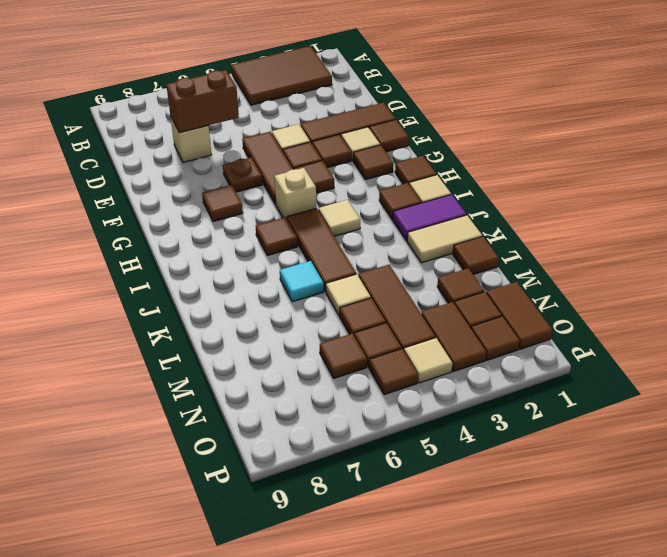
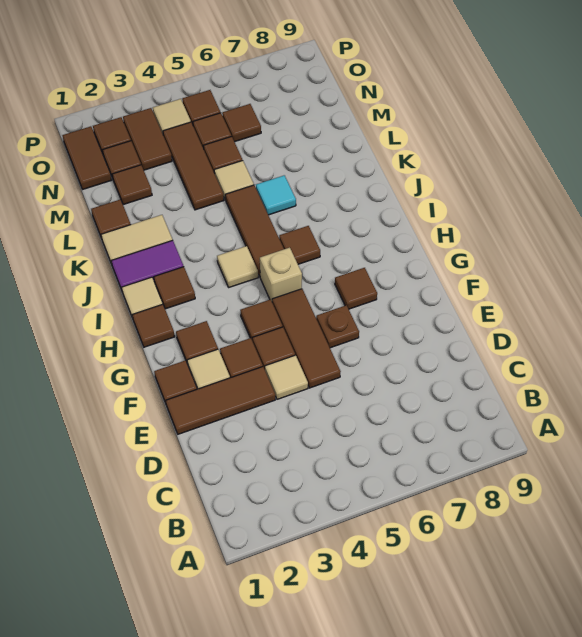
brown 2x3 tile [231,46,332,105] -> none
brown 1x2 brick [166,70,239,133] -> none
tan 1x1 brick [171,118,212,163] -> none

